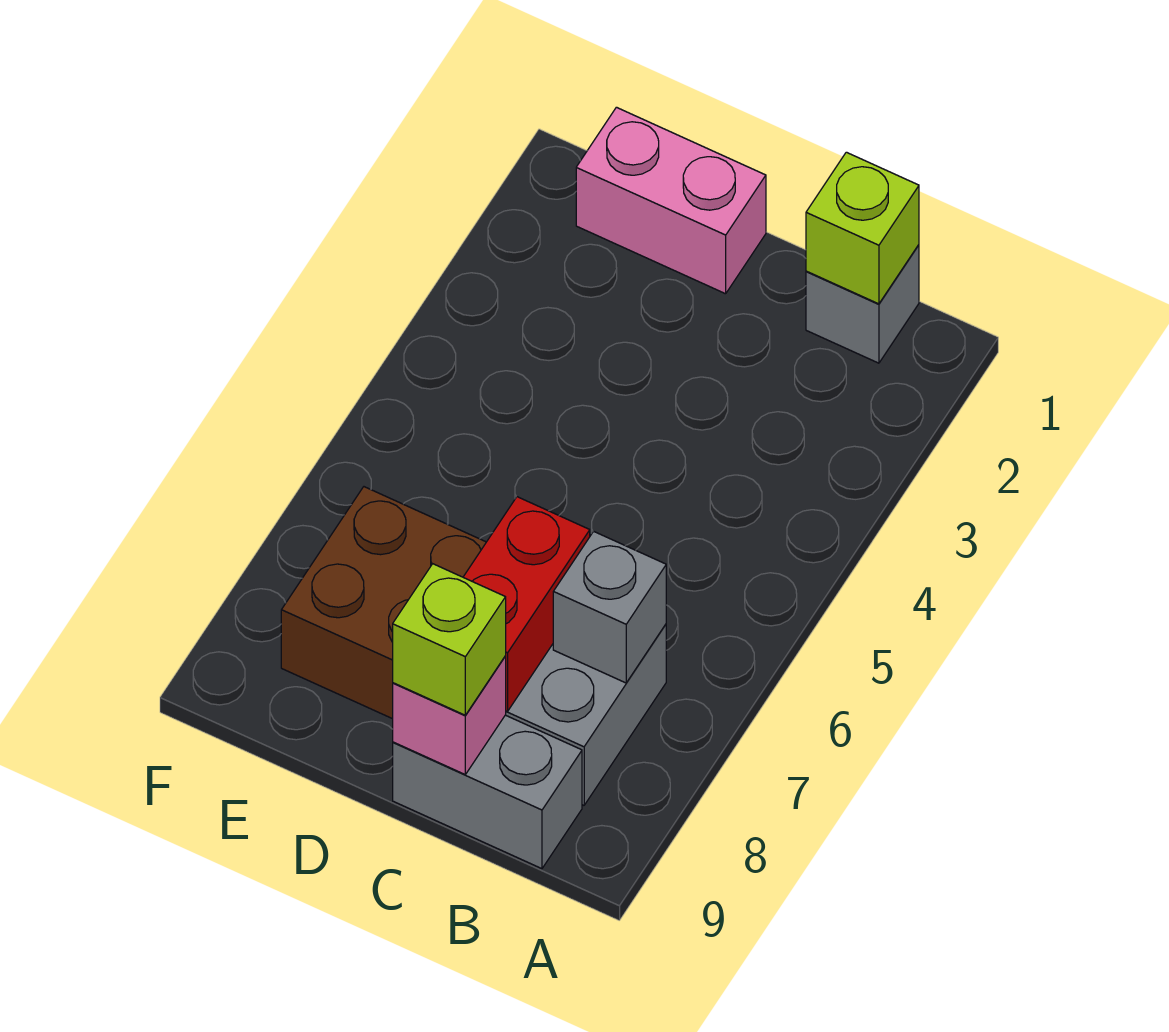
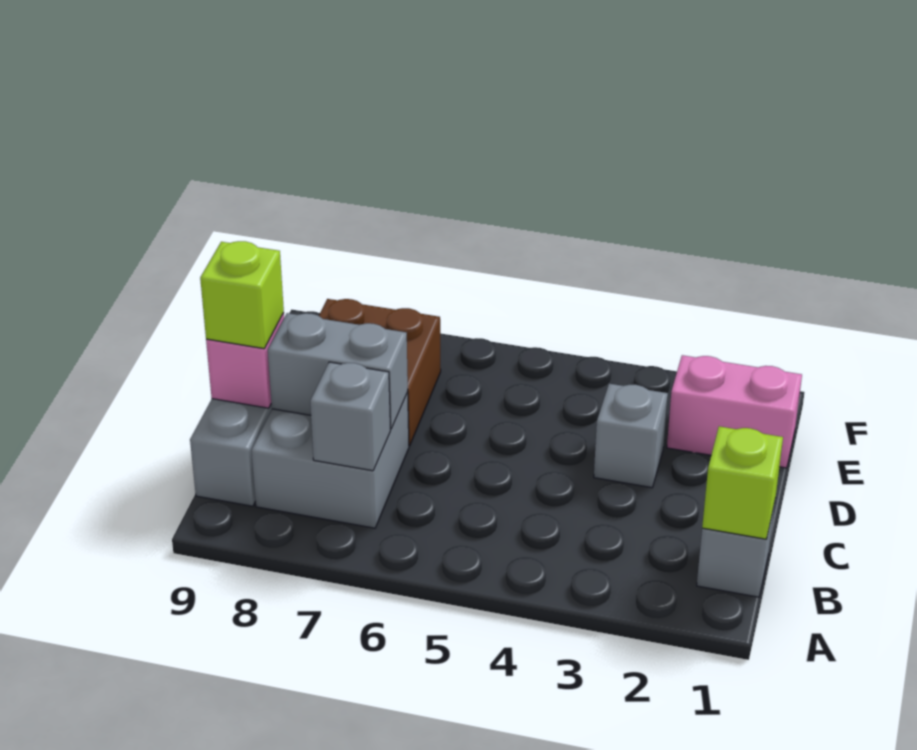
red 1x2 brick [463,497,590,711] -> grey 1x2 brick [268,313,408,429]
pink 1x2 brick [576,107,766,294] -> pink 1x2 brick turned to [667,355,802,468]
none -> grey 1x1 brick [594,384,668,488]

